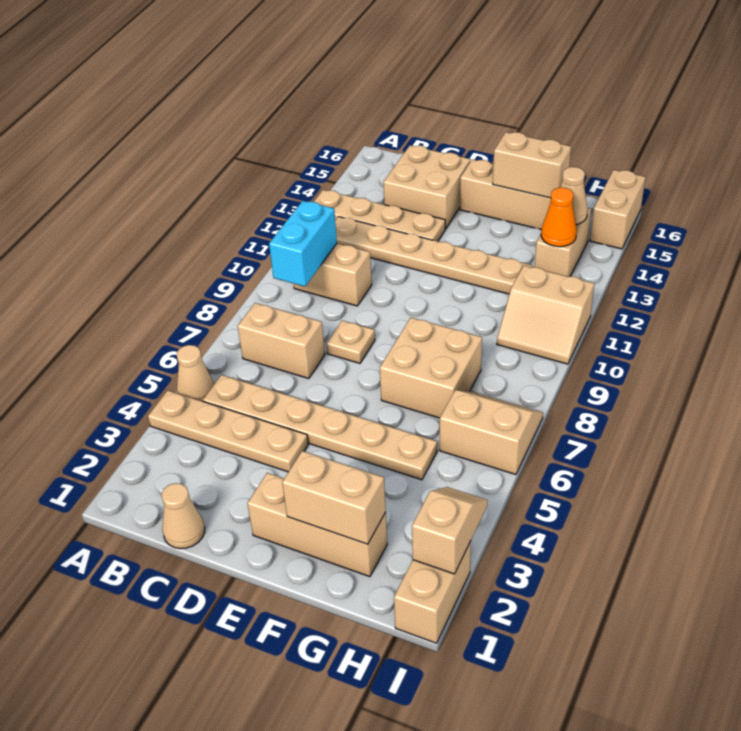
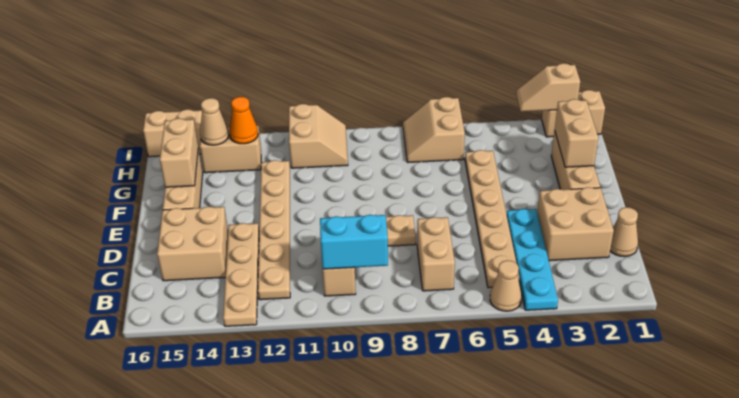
tan 1x4 plate [148,390,308,472] -> cyan 1x4 plate [507,209,558,310]
tan 2x2 brick [380,318,482,418] -> tan 2x2 brick moved to [537,187,614,261]

